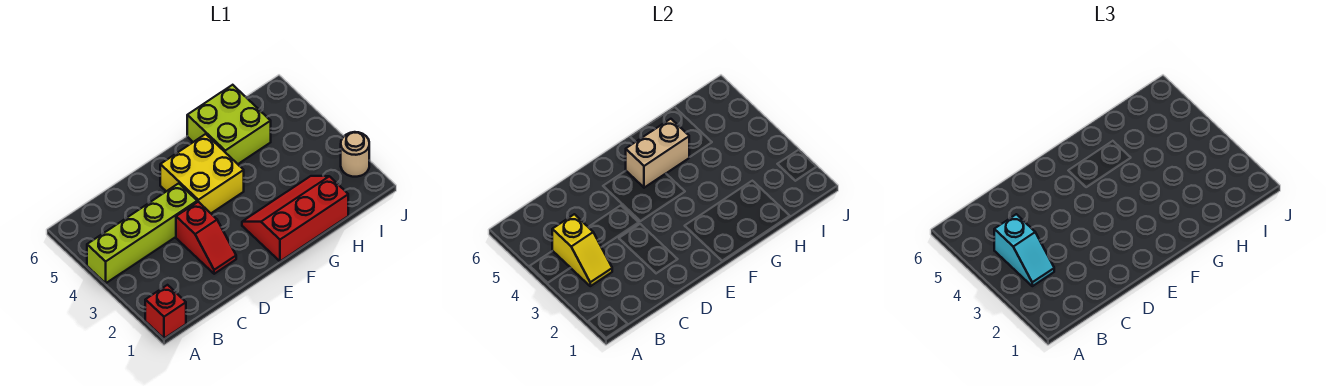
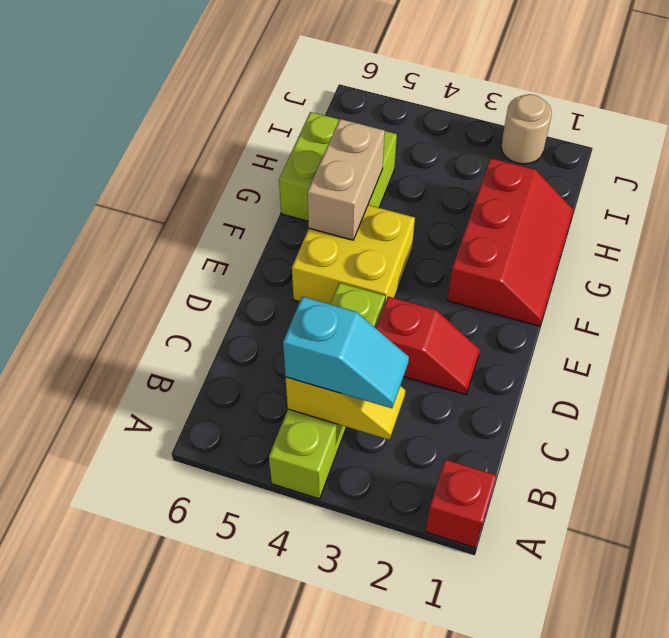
red 2x3 slope [242,176,348,261] -> red 2x3 slope turned to [447,158,574,326]

